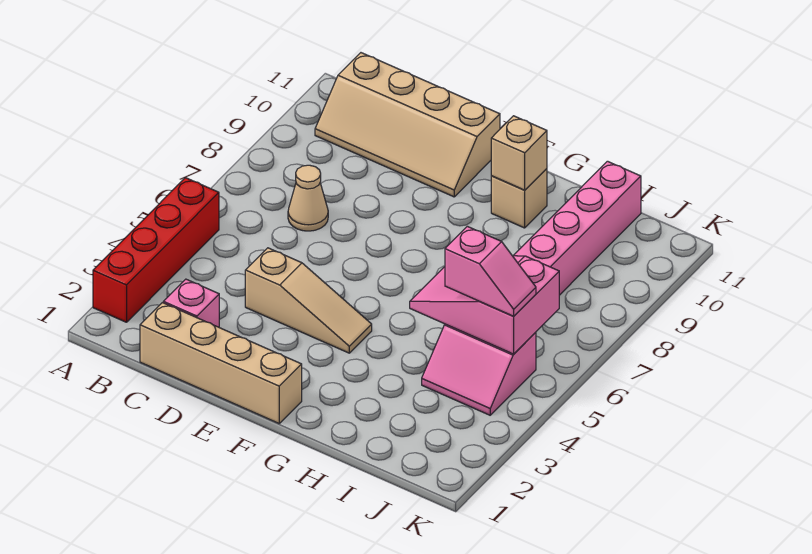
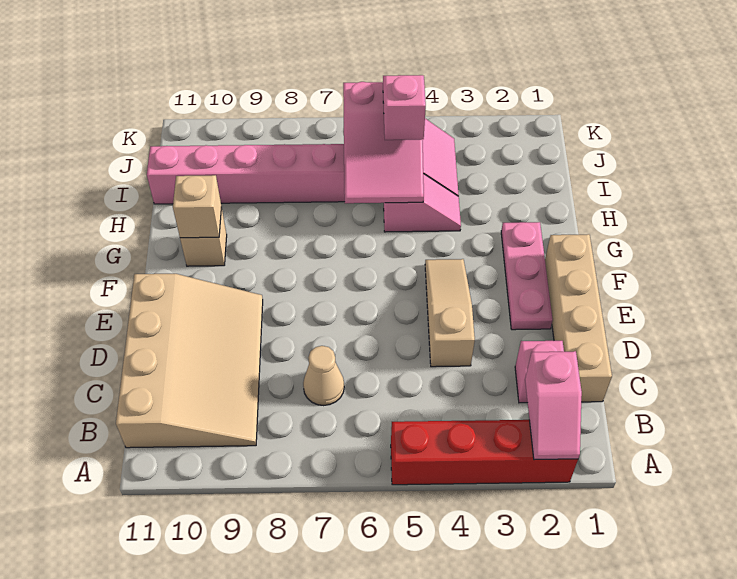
none -> pink 1x2 slope [525,351,582,460]
tan 2x4 slope [315,53,500,197] -> tan 3x4 slope [116,274,263,448]
none -> pink 1x3 plate [501,222,553,330]
none -> pink 1x2 slope [384,174,461,232]

